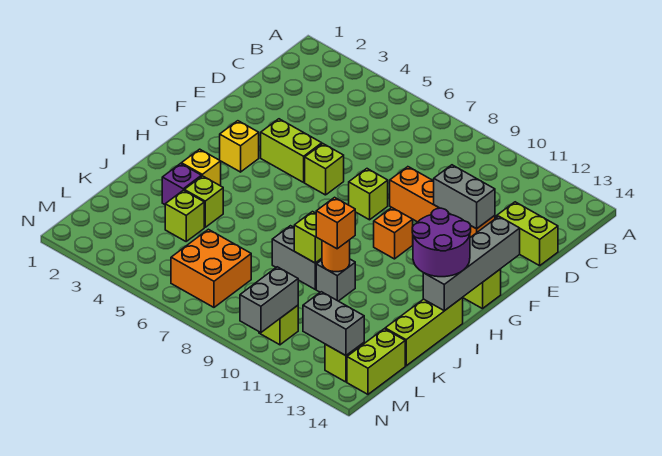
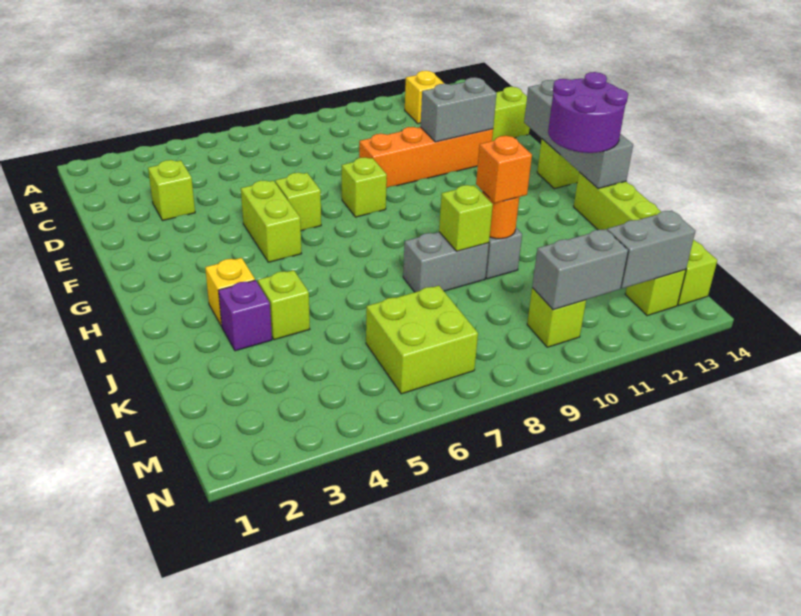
lime 1x2 brick [261,119,322,182] -> lime 1x2 brick turned to [241,180,301,262]
yellow 1x1 brick [220,121,259,172] -> yellow 1x1 brick moved to [405,71,445,124]
orange 1x1 brick [374,208,413,259] -> none
lime 1x1 brick [165,190,204,241] -> lime 1x1 brick moved to [148,160,195,221]
orange 2x2 brick [171,229,251,307] -> lime 2x2 brick [366,286,478,394]
grey 1x2 brick [240,267,298,333] -> grey 1x2 brick turned to [532,229,628,310]

